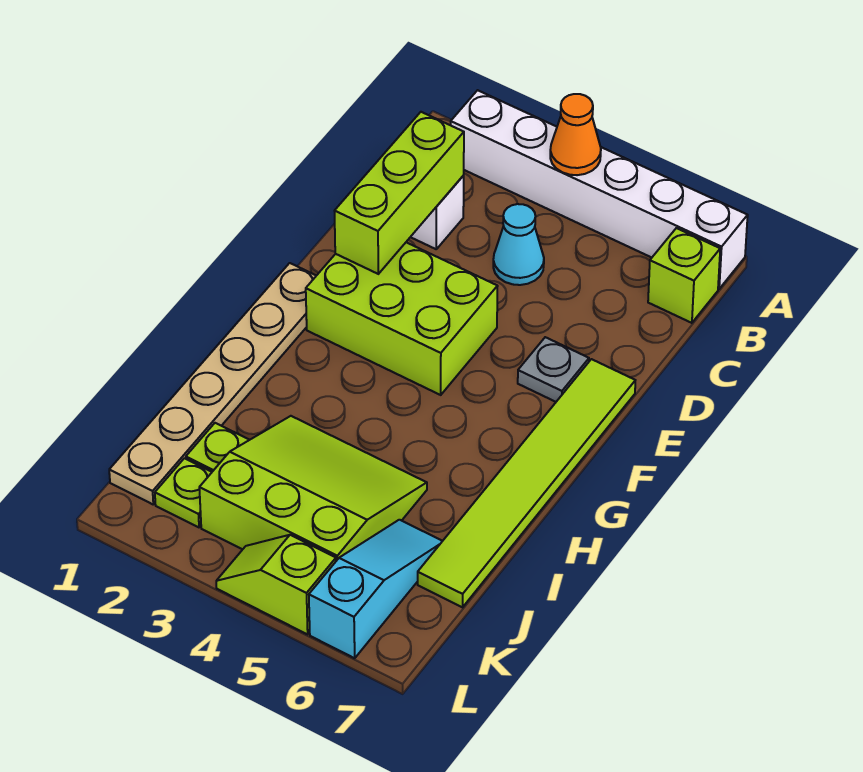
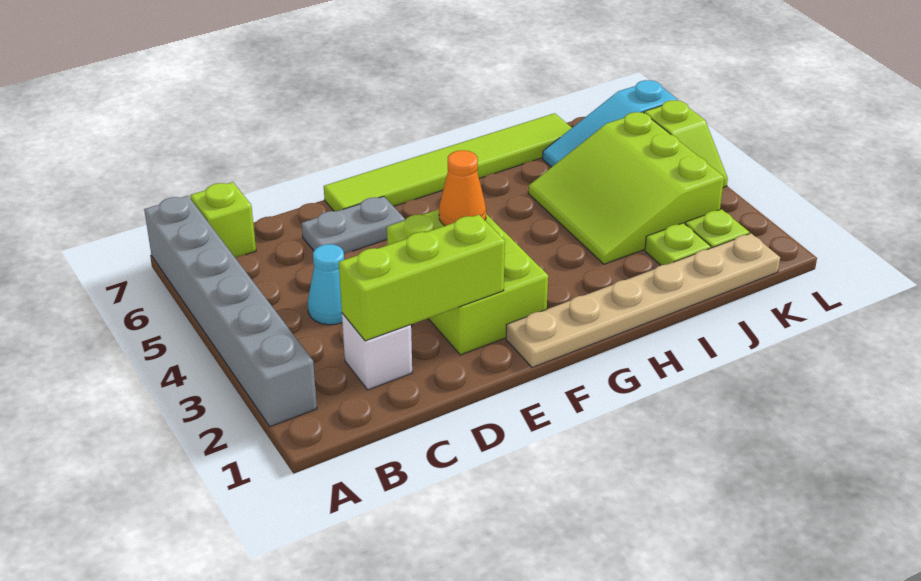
white 1x6 brick [451,90,748,289] -> grey 1x6 brick [144,196,317,427]
orange 1x1 cone [550,94,601,175] -> orange 1x1 cone moved to [439,150,486,226]
grey 1x1 plate [518,337,589,402] -> grey 1x2 plate [302,196,405,254]

